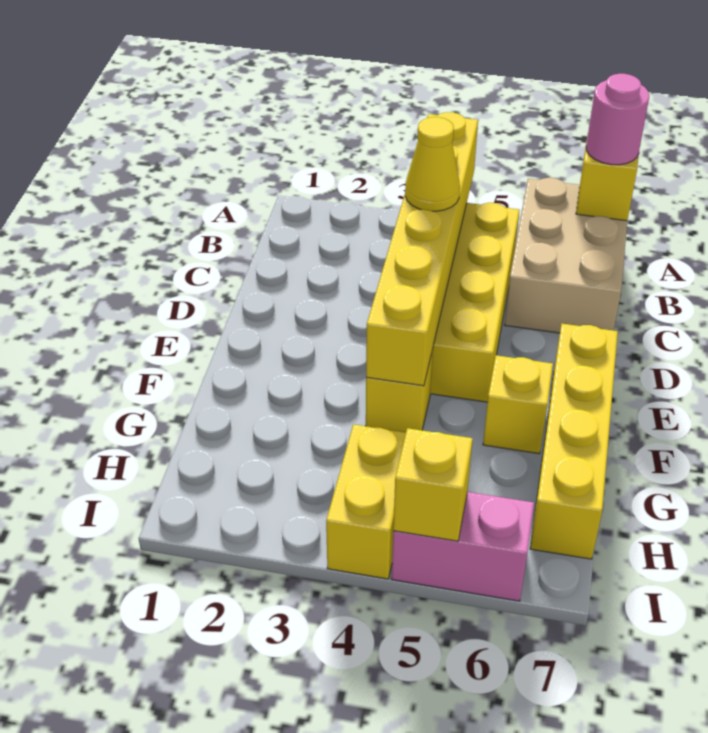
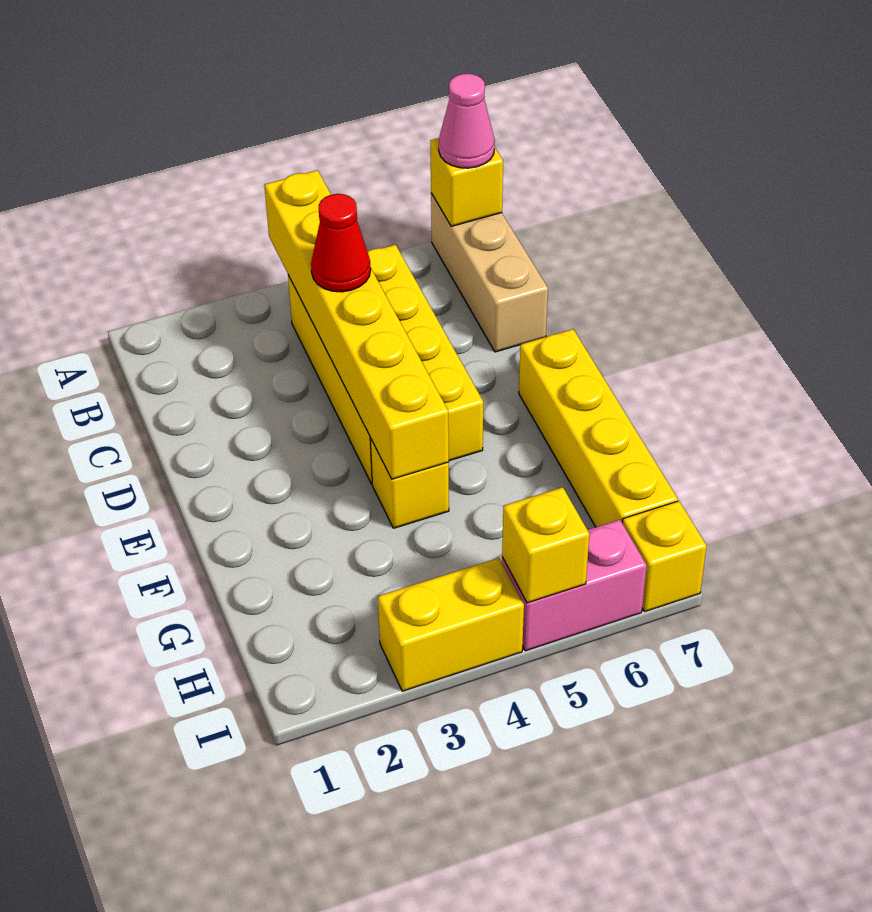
tan 2x3 brick [505,178,627,333] -> tan 1x3 brick [431,193,548,352]
pink 1x1 round brick [586,74,649,165] -> pink 1x1 cone [439,74,495,168]
yellow 1x1 cone [405,117,460,211] -> red 1x1 cone [311,194,371,292]
yellow 1x1 brick [483,355,553,454] -> yellow 1x1 brick moved to [622,501,707,612]
yellow 1x2 brick [326,424,406,579] -> yellow 1x2 brick turned to [378,558,524,691]

